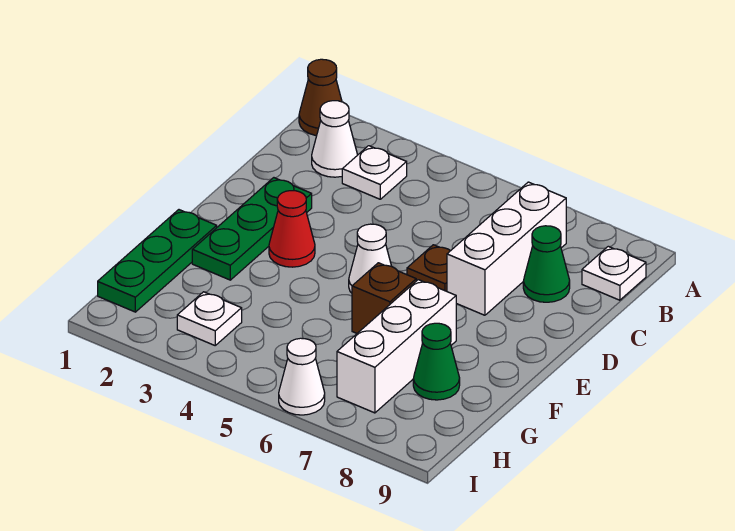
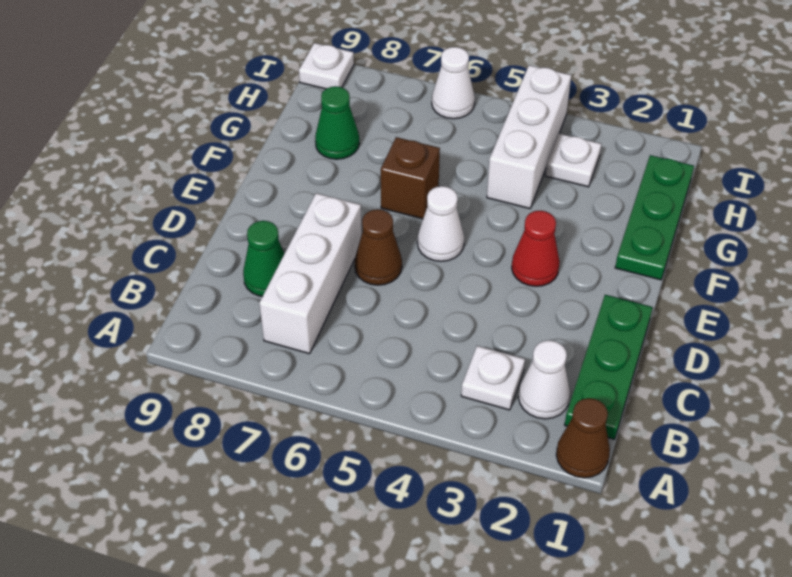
white 1x1 plate [582,246,646,300] -> white 1x1 plate moved to [299,43,354,89]
green 1x3 plate [192,178,312,280] -> green 1x3 plate moved to [565,295,653,439]
brown 1x1 plate [407,245,450,291] -> brown 1x1 cone [355,209,402,285]
white 1x3 brick [337,280,456,413] -> white 1x3 brick moved to [487,65,571,209]

